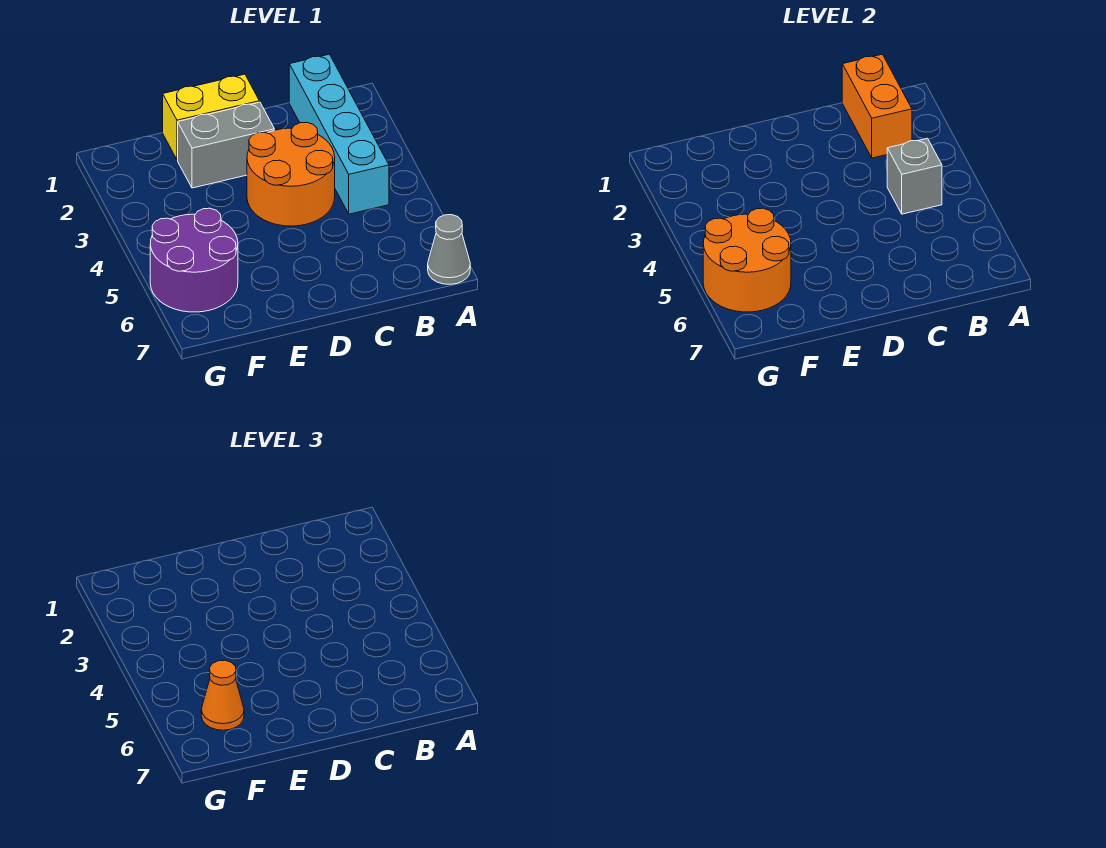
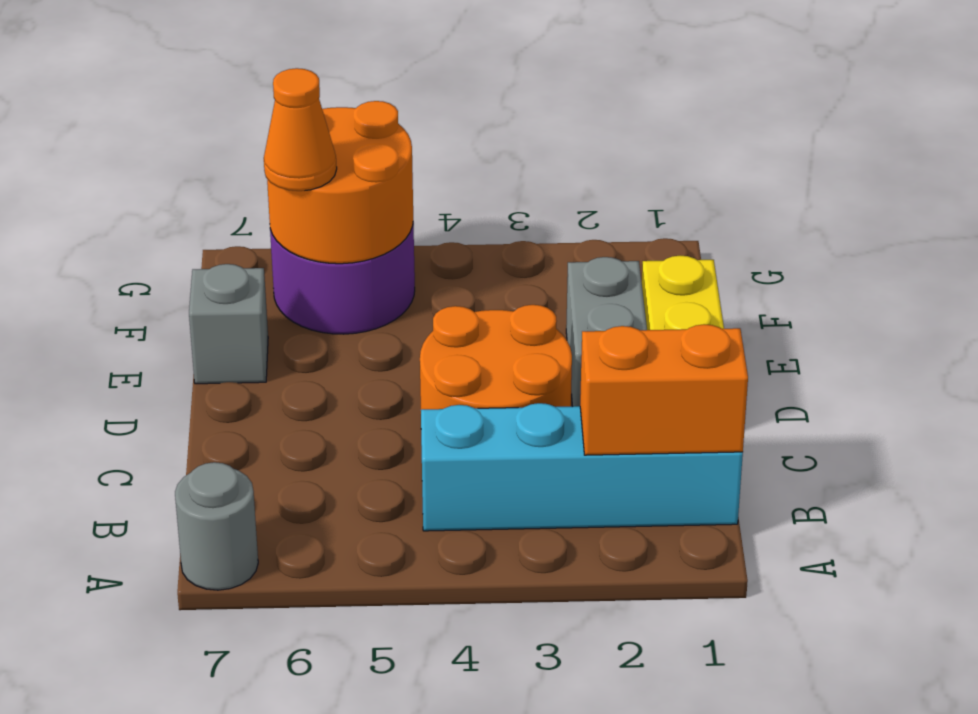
grey 1x1 cone [428,215,470,284] -> grey 1x1 round brick [175,462,258,590]
grey 1x1 brick [887,138,942,214] -> grey 1x1 brick moved to [189,264,268,384]

